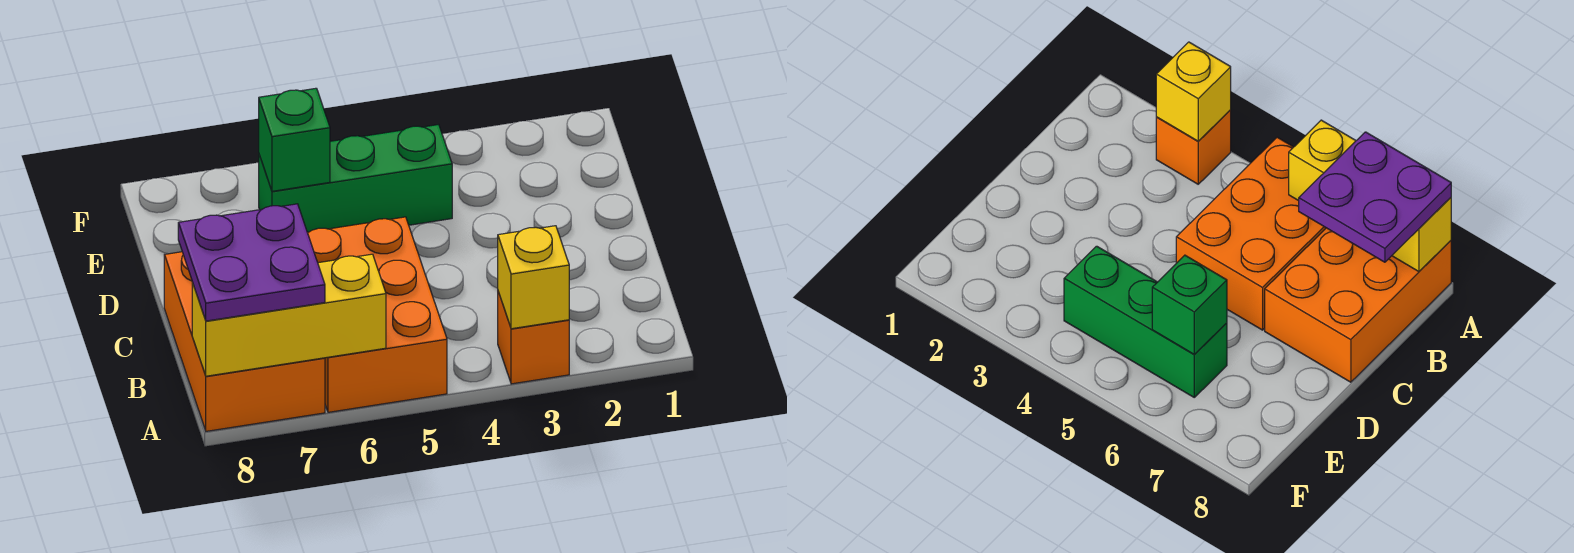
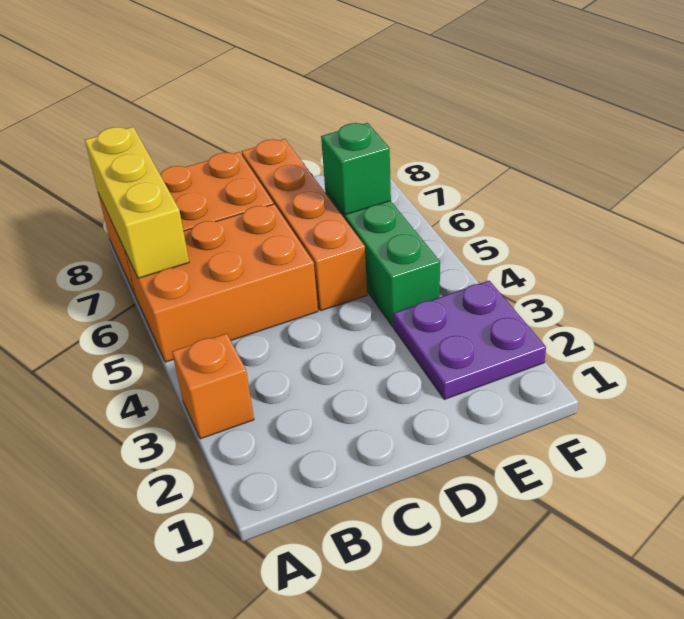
yellow 1x1 brick [498,226,569,329] -> none
purple 2x2 plate [178,204,325,321] -> purple 2x2 plate moved to [393,281,546,399]
none -> orange 1x4 brick [242,139,367,311]

